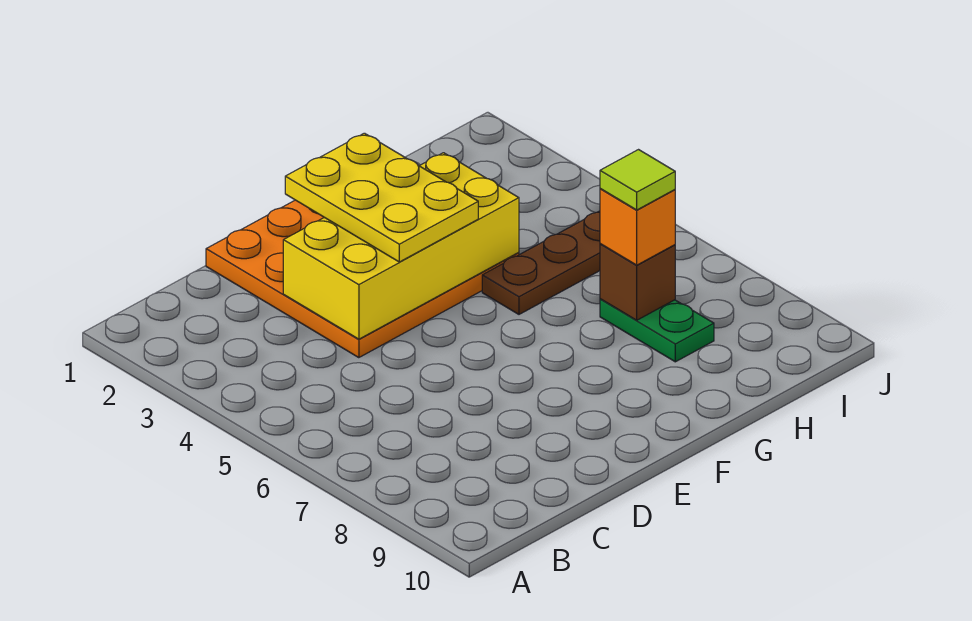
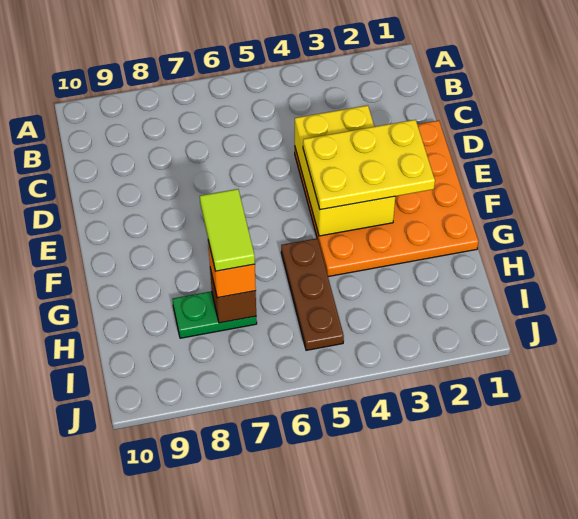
yellow 2x4 brick [283,153,519,339] -> yellow 2x3 brick [295,105,395,236]
lime 1x1 tile [600,150,675,210] -> lime 1x2 tile [200,189,255,271]

